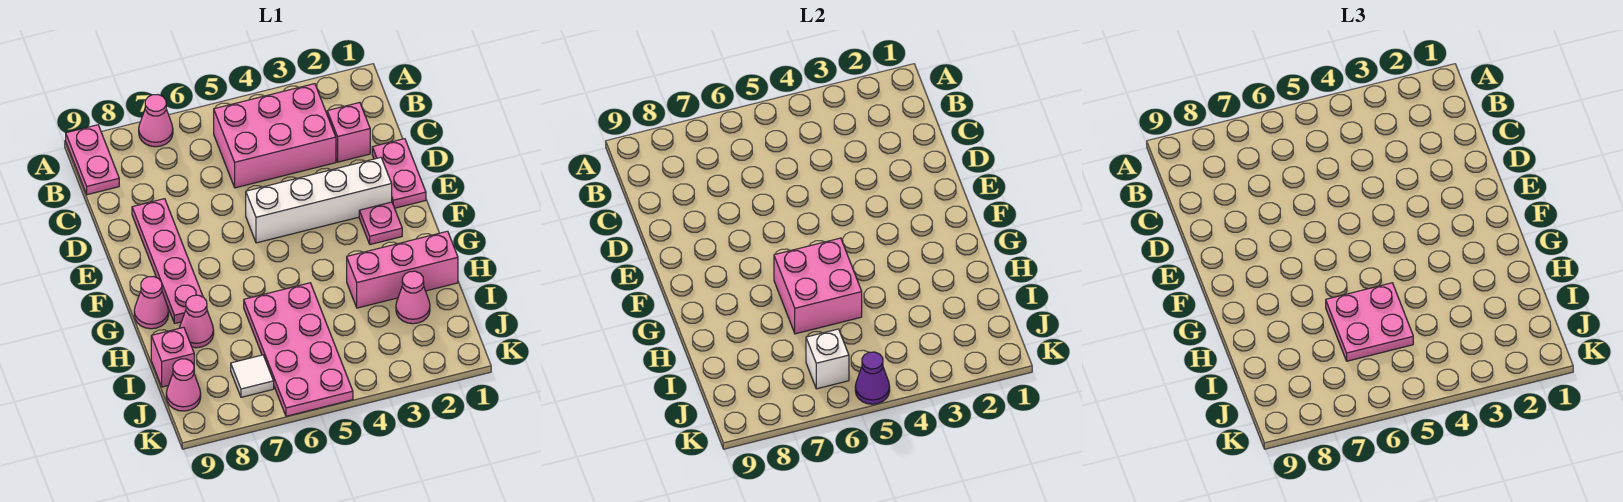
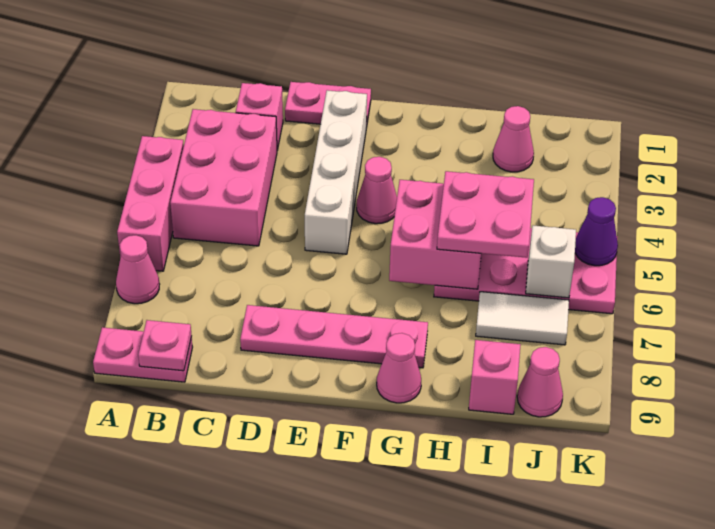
pink 1x1 plate [359,202,402,245] -> pink 1x1 plate moved to [138,320,192,371]
pink 1x3 brick [347,231,458,308] -> pink 1x3 brick moved to [117,136,184,271]
pink 1x1 cone [180,295,214,348] -> pink 1x1 cone moved to [357,157,397,224]
white 1x1 tile [231,355,274,397] -> white 1x2 tile [476,292,569,345]

